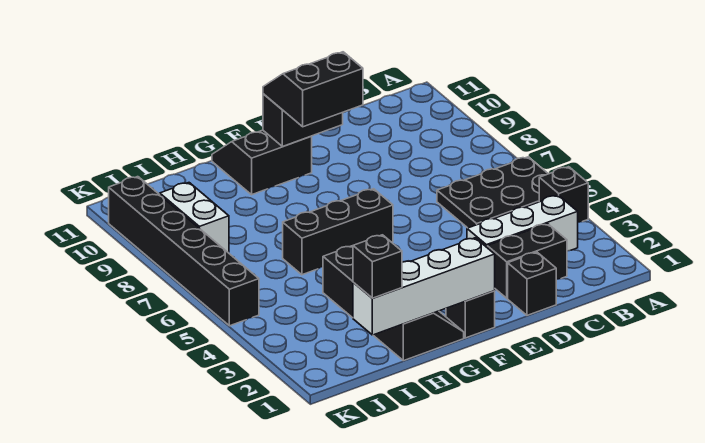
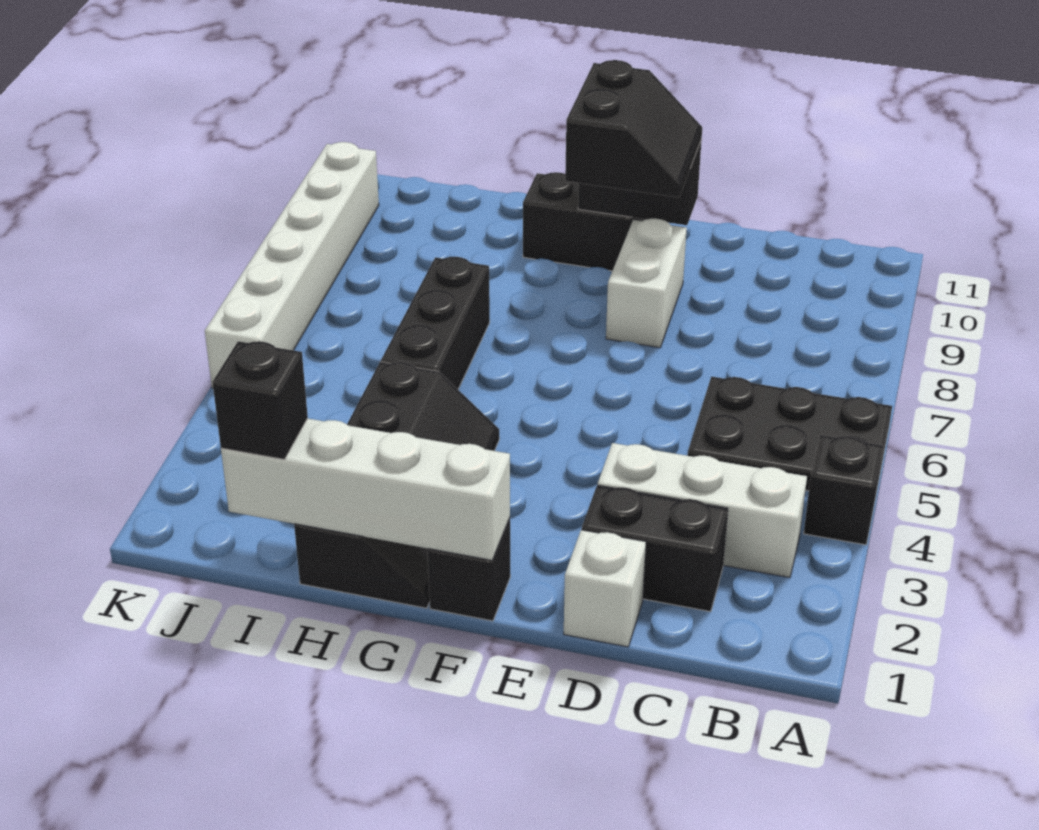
black 1x1 brick [508,252,556,315] -> white 1x1 brick [564,530,646,647]
black 2x2 slope [263,52,363,127] -> black 2x2 slope turned to [565,60,702,197]
black 1x3 brick [283,189,393,275] -> black 1x3 brick turned to [381,257,490,389]
white 1x2 brick [160,183,229,252] -> white 1x2 brick moved to [606,218,687,348]
black 1x6 brick [109,177,259,326] -> white 1x6 brick [205,142,379,388]

